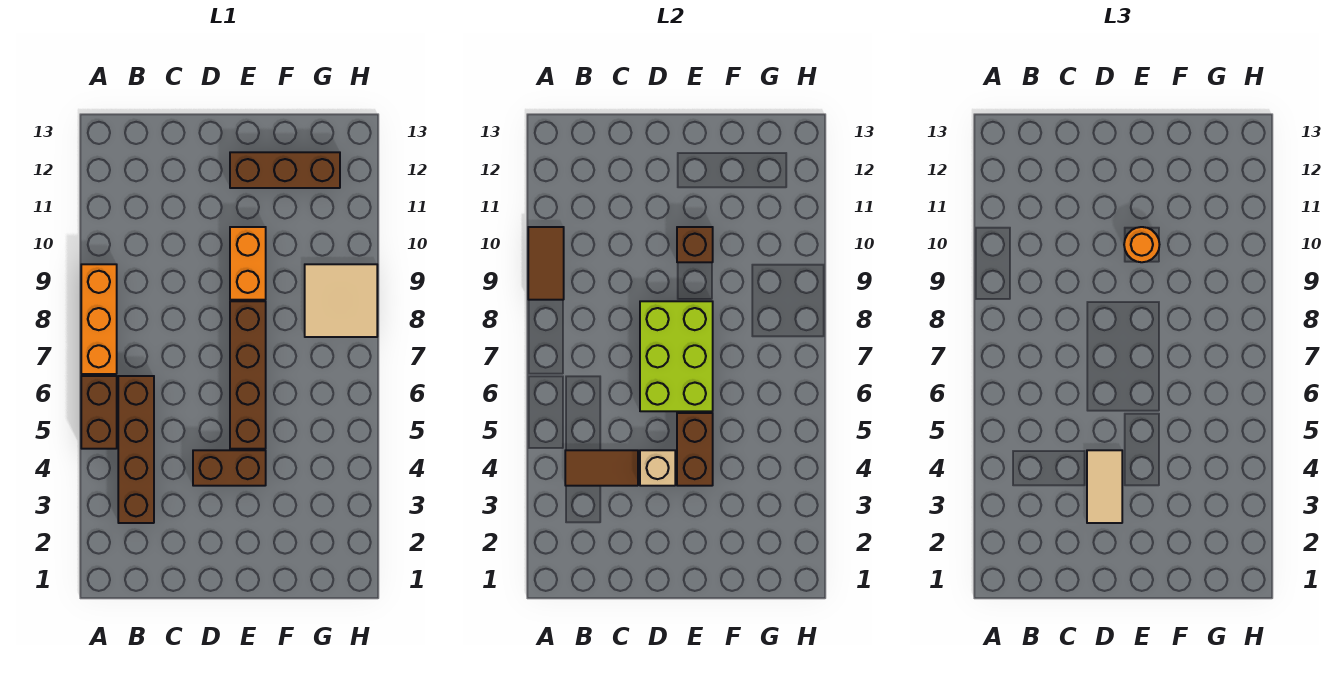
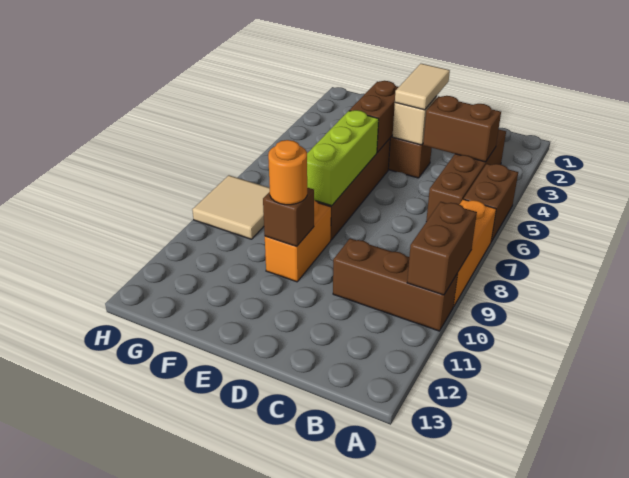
brown 1x2 tile [528,227,564,300] -> brown 1x2 brick [407,202,477,295]
brown 1x2 tile [565,450,638,486] -> brown 1x2 brick [423,96,501,162]
lime 2x3 brick [640,301,713,411] -> lime 1x3 brick [307,110,379,206]
brown 1x3 brick [230,152,340,188] -> brown 1x3 brick moved to [333,238,458,331]

